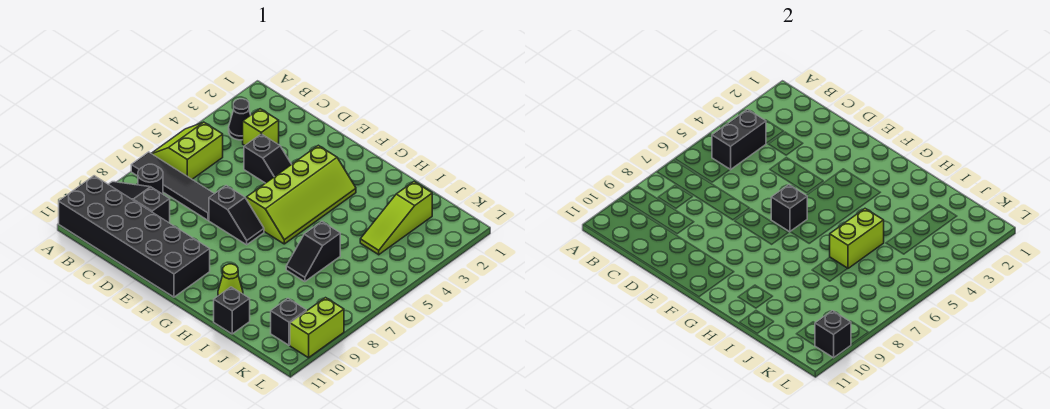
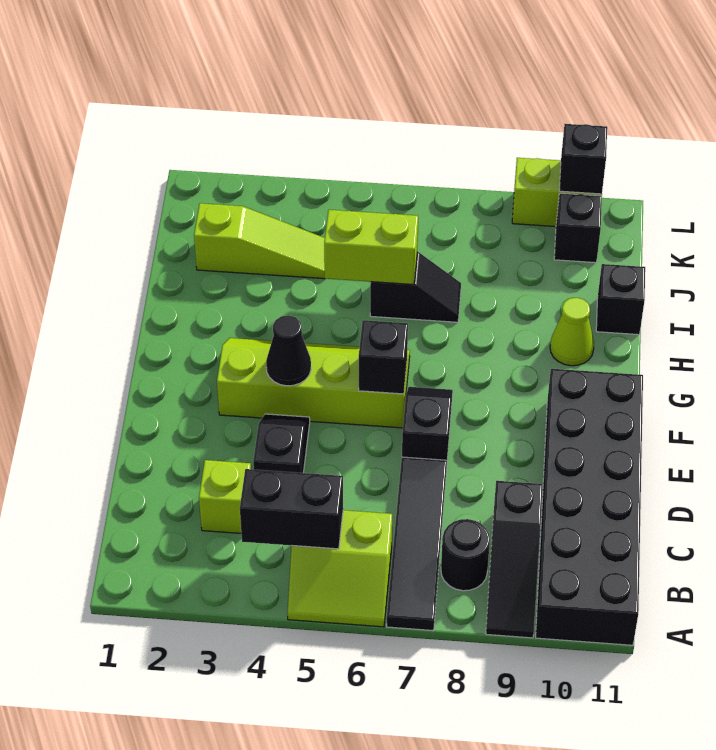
black 1x1 cone [229,99,250,140] -> black 1x1 cone moved to [266,315,311,386]

